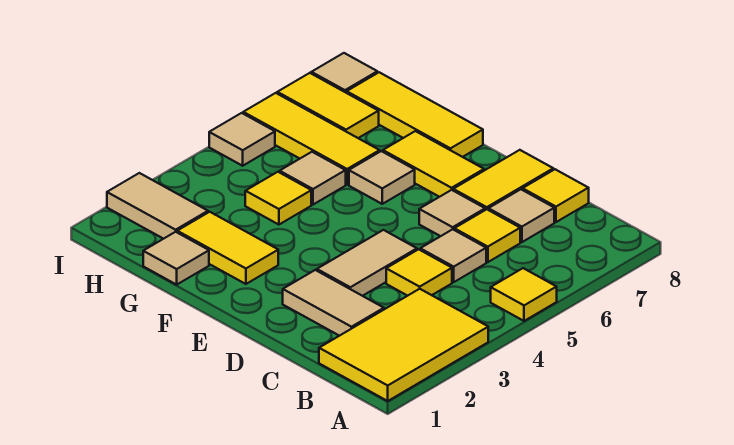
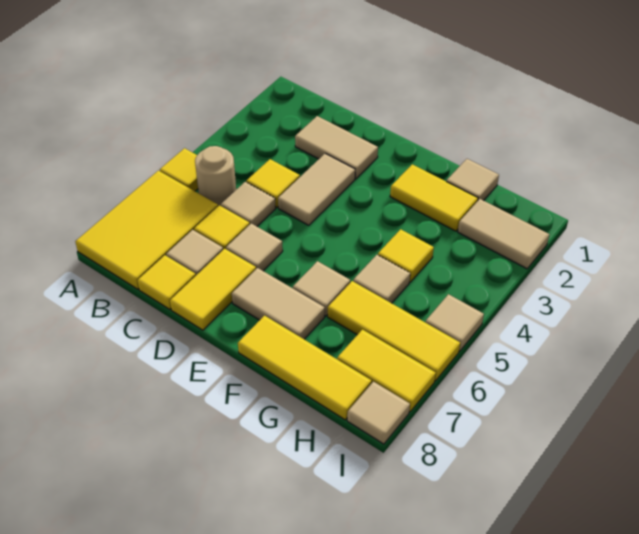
yellow 2x3 tile [319,289,488,401] -> yellow 2x3 tile moved to [75,171,218,289]
none -> tan 1x1 round brick [195,146,236,206]
yellow 1x2 tile [383,131,484,197] -> tan 1x2 tile [232,268,325,339]

